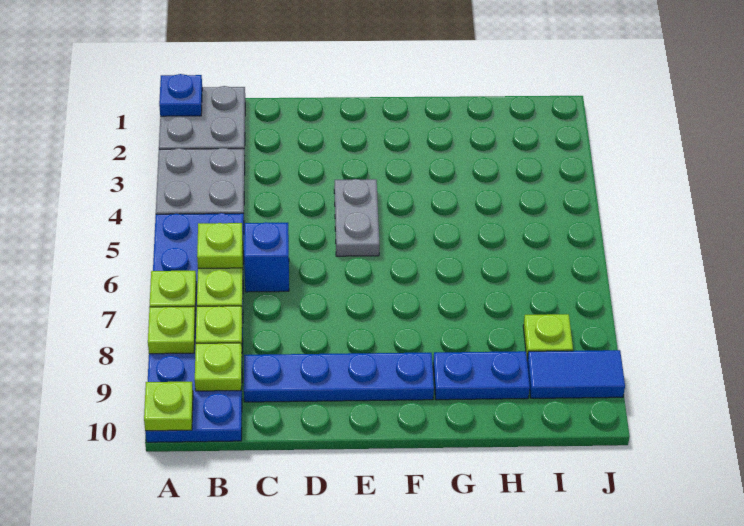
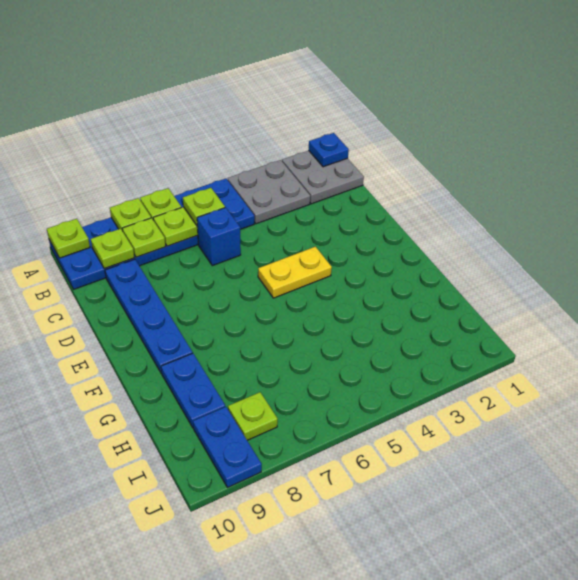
grey 1x2 plate [334,179,379,256] -> yellow 1x2 plate [258,247,332,298]
blue 1x2 tile [527,350,625,398] -> blue 1x2 plate [193,407,262,488]

